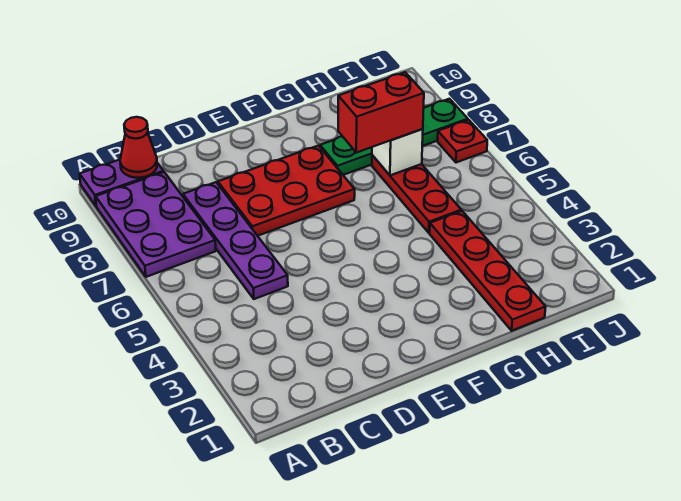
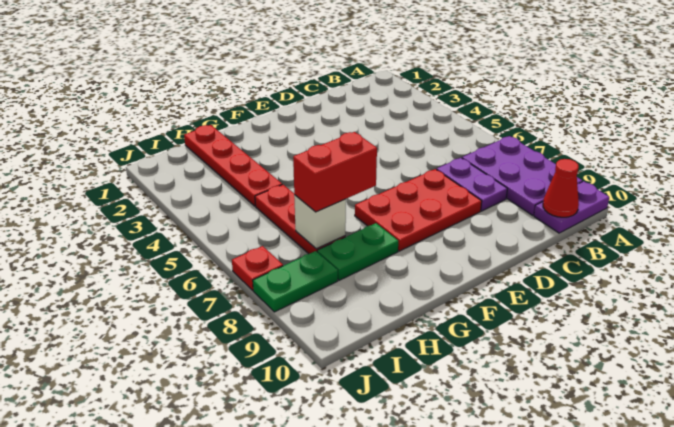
purple 1x4 plate [183,182,288,299] -> purple 1x2 plate [437,158,507,211]

